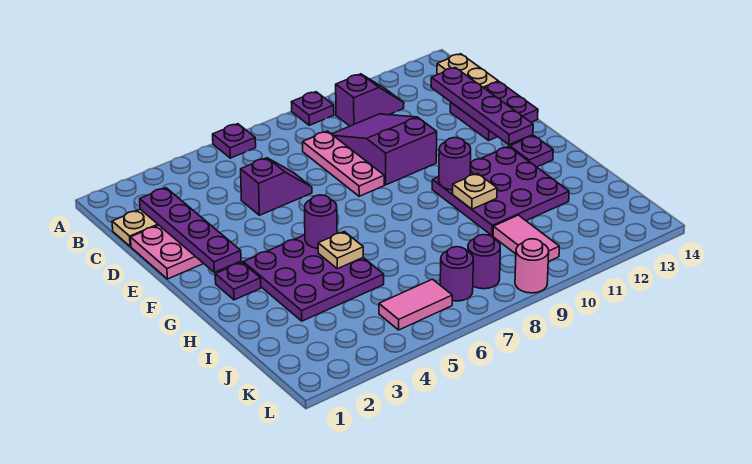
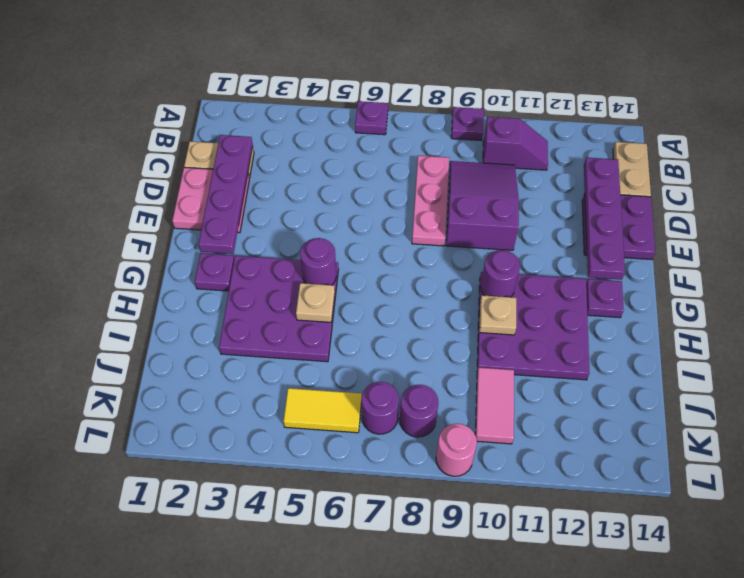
purple 1x2 slope [241,158,312,215] -> none
pink 1x2 tile [379,279,452,330] -> yellow 1x2 tile [283,388,362,433]

